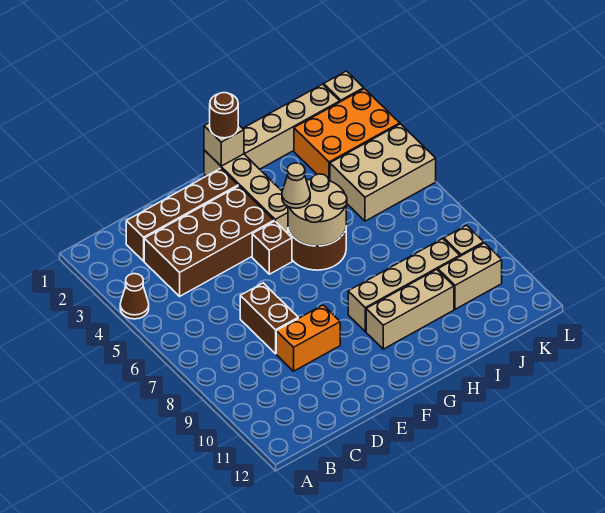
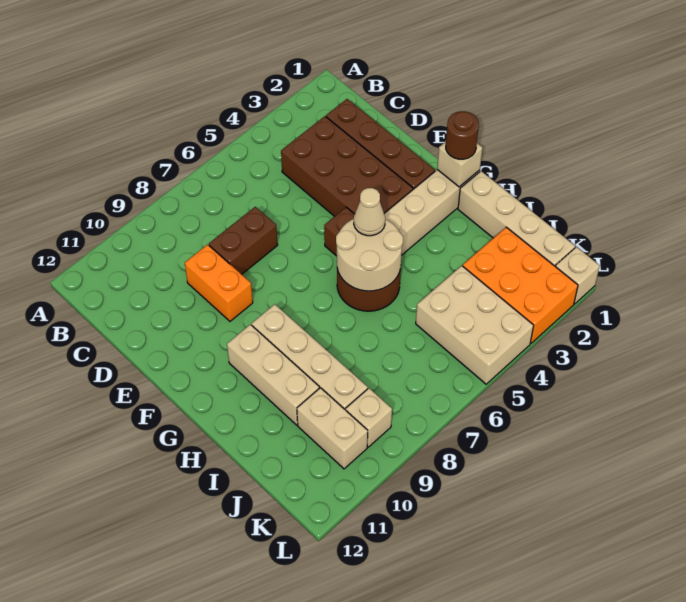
brown 1x1 cone [120,274,149,319] -> none

